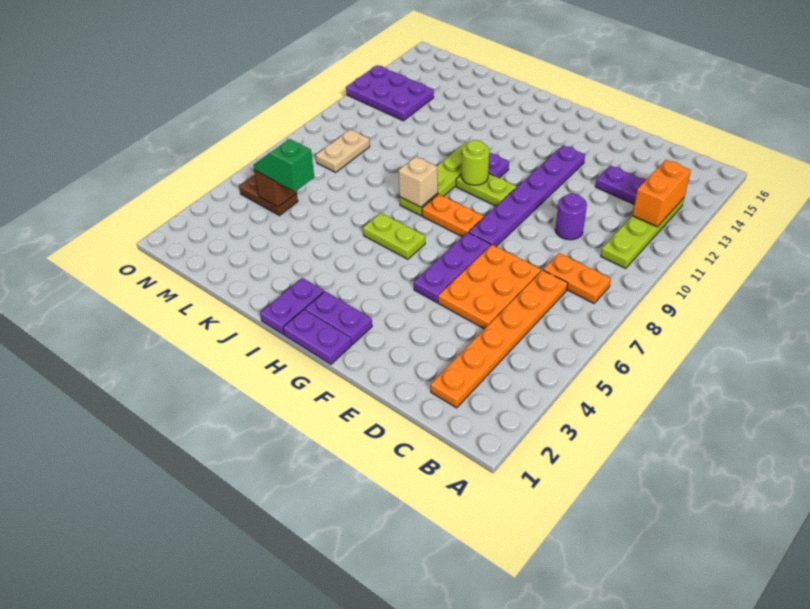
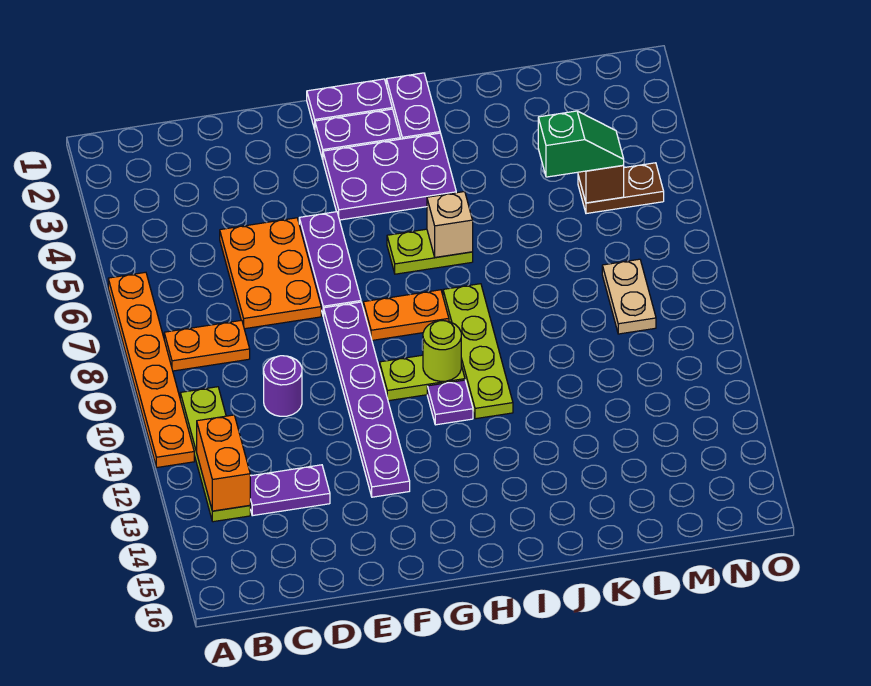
orange 1x6 plate [431,270,568,408] -> orange 1x6 plate moved to [108,272,194,467]
tan 1x1 brick [399,156,438,207] -> tan 1x1 brick moved to [427,192,473,257]
purple 2x3 plate [346,65,434,121] -> purple 2x3 plate moved to [323,133,456,220]

